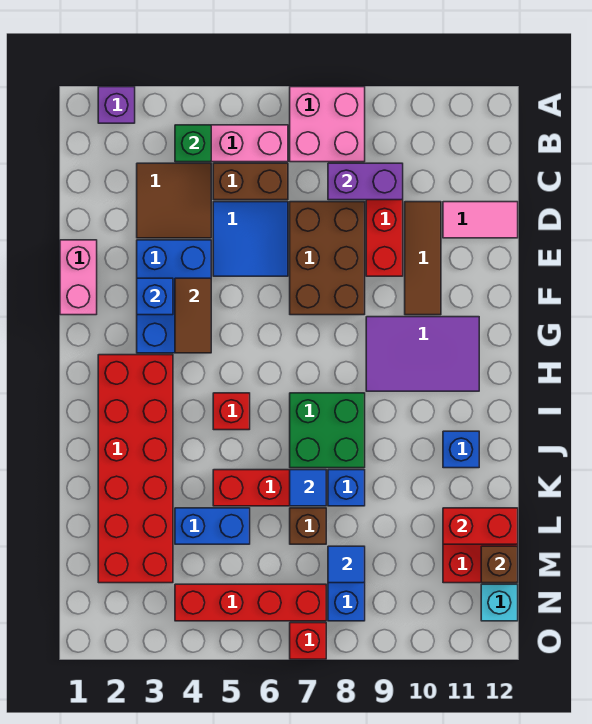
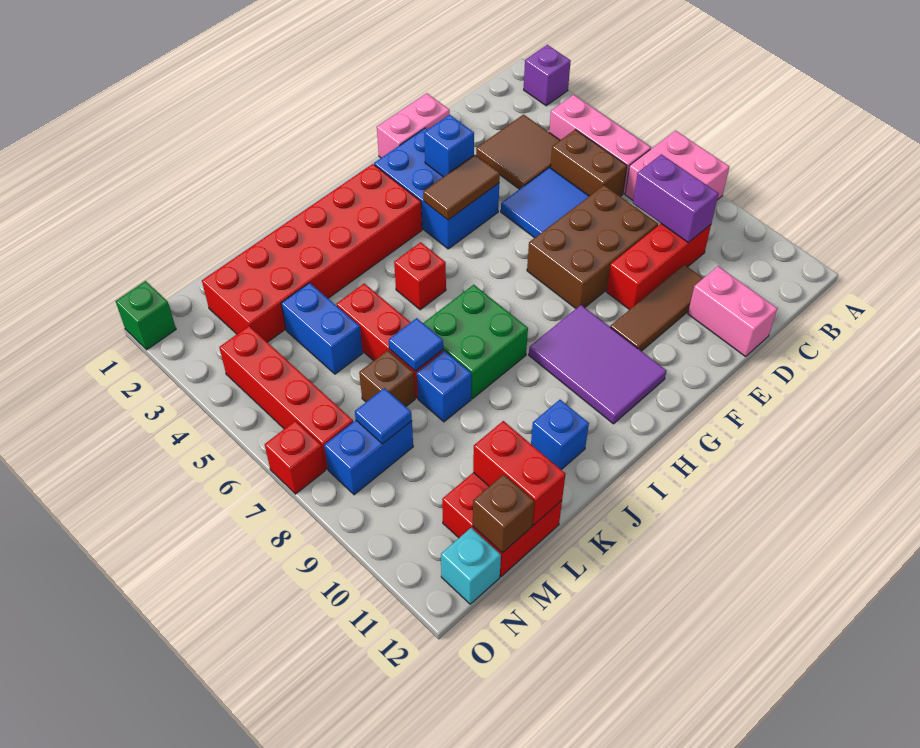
green 1x1 brick [175,125,211,162] -> green 1x1 brick moved to [116,281,176,350]
pink 1x2 tile [443,202,518,238] -> pink 1x2 brick [688,266,777,357]
blue 2x3 brick [137,240,211,353] -> blue 2x3 brick turned to [374,128,499,249]

